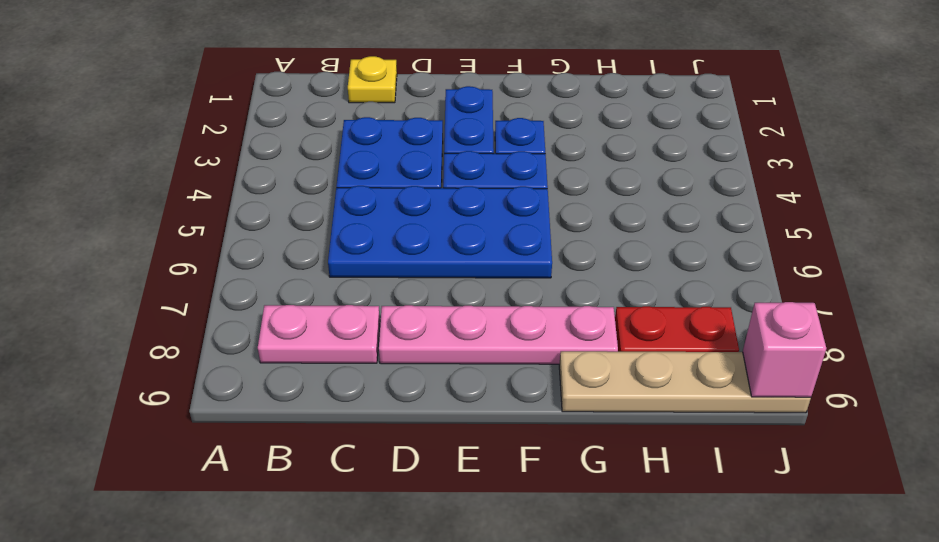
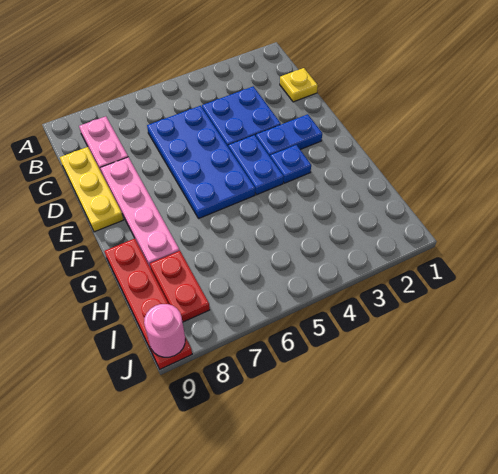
none -> yellow 1x3 plate [60,147,123,232]
tan 1x4 plate [559,351,811,413] -> red 1x4 plate [104,238,192,369]
pink 1x1 brick [743,302,826,397] -> pink 1x1 round brick [144,304,185,357]

